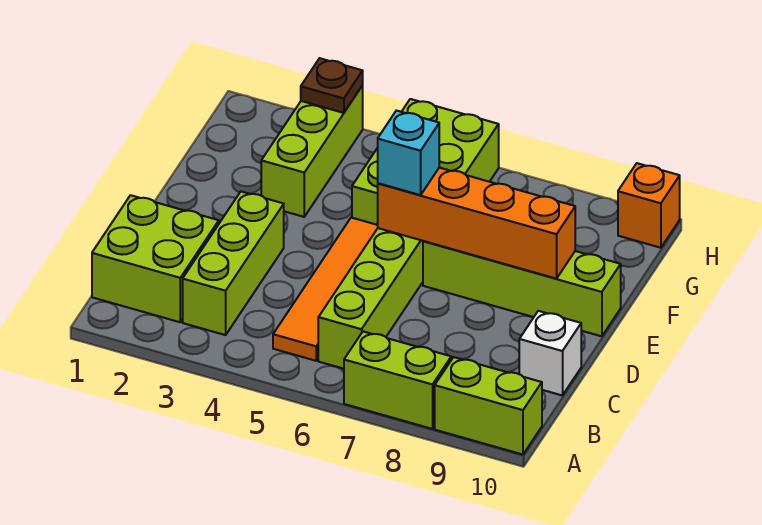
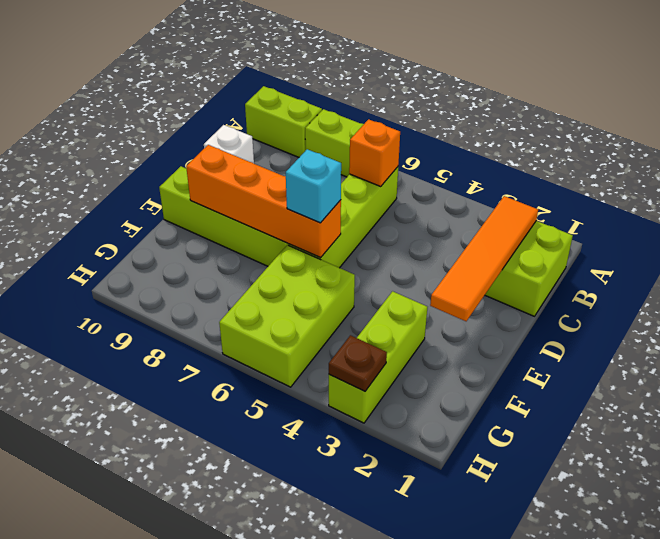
lime 1x3 brick [183,192,284,335] -> none
orange 1x4 tile [273,218,378,361] -> orange 1x4 tile moved to [430,196,538,321]
orange 1x1 brick [618,163,680,248] -> orange 1x1 brick moved to [349,119,400,186]

